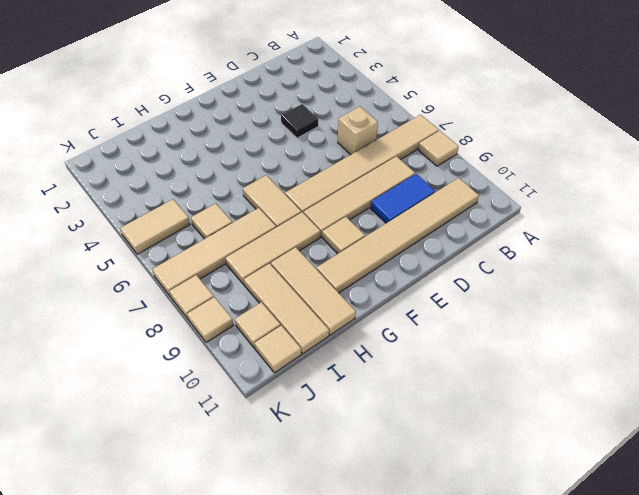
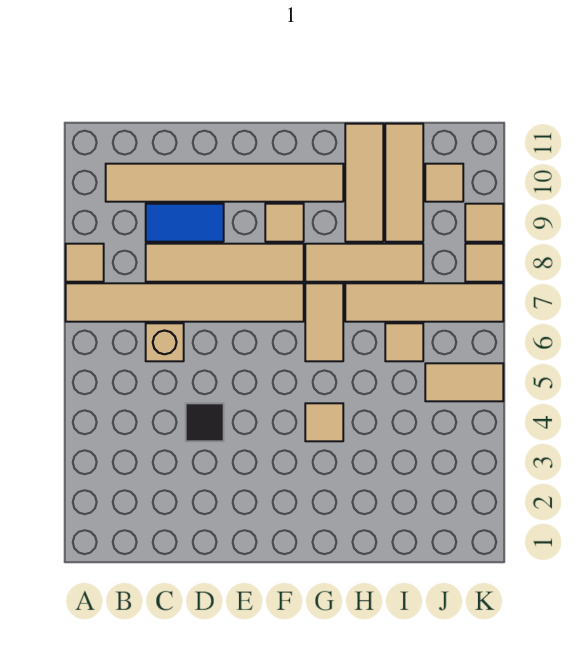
tan 1x1 tile [254,325,301,373] -> tan 1x1 tile moved to [305,403,343,441]

